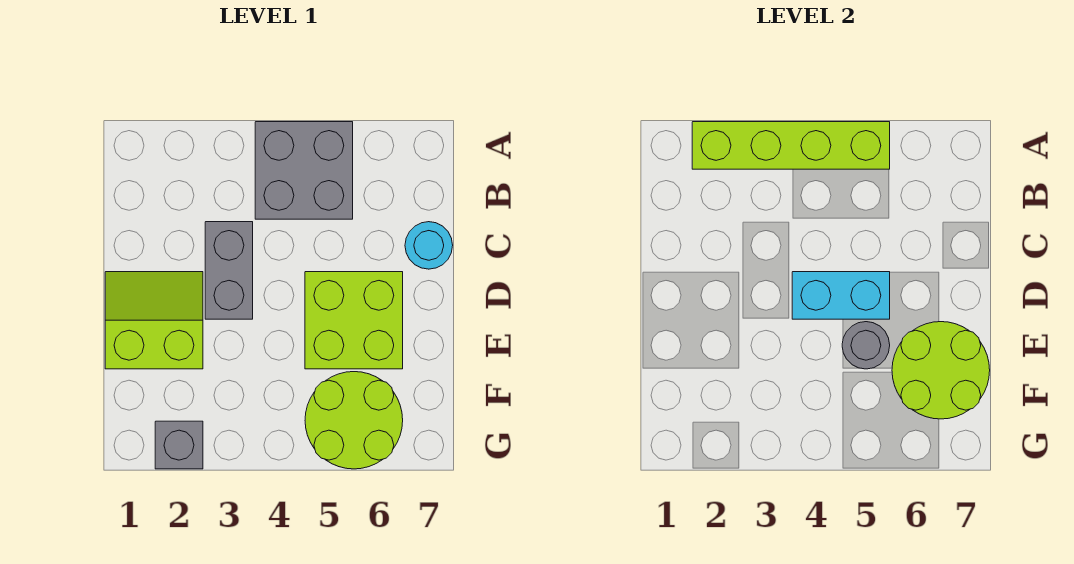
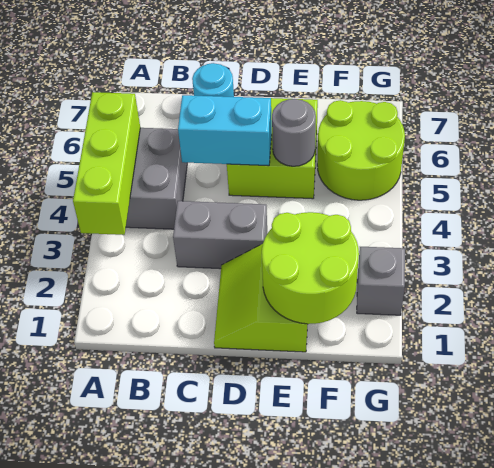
lime 1x4 brick [692,122,890,169] -> lime 1x3 brick [73,92,140,235]
cyan 1x2 brick [792,272,890,319] -> cyan 1x2 brick turned to [178,95,272,166]
lime 2x2 round brick [892,322,990,419] -> lime 2x2 round brick moved to [262,212,359,324]

